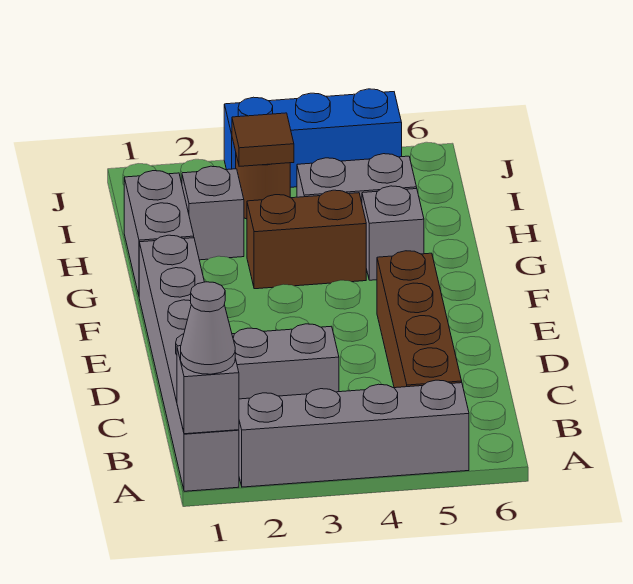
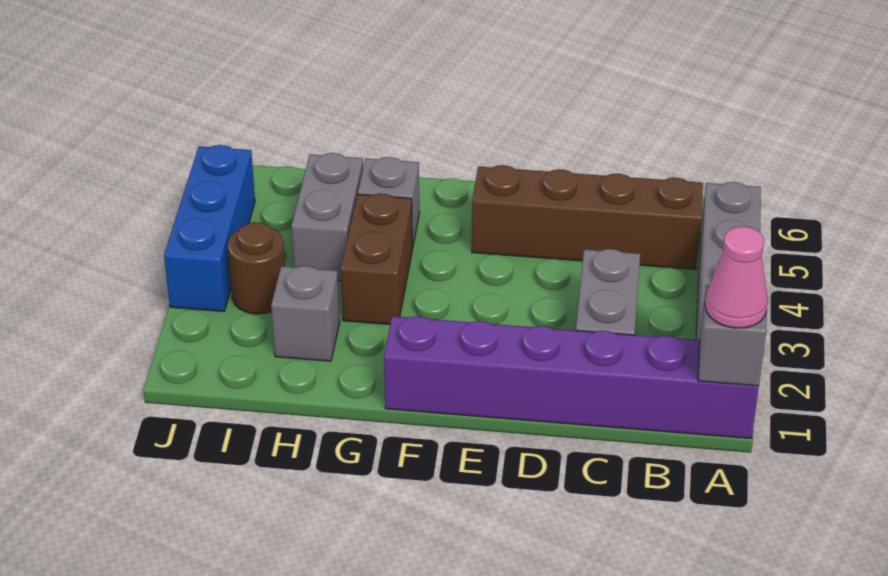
grey 1x6 brick [139,235,239,491] -> purple 1x6 brick [384,316,759,439]
grey 1x1 cone [181,282,235,374] -> pink 1x1 cone [705,226,768,328]
grey 1x2 brick [124,171,194,295] -> none
brown 1x1 tile [232,113,294,166] -> none

